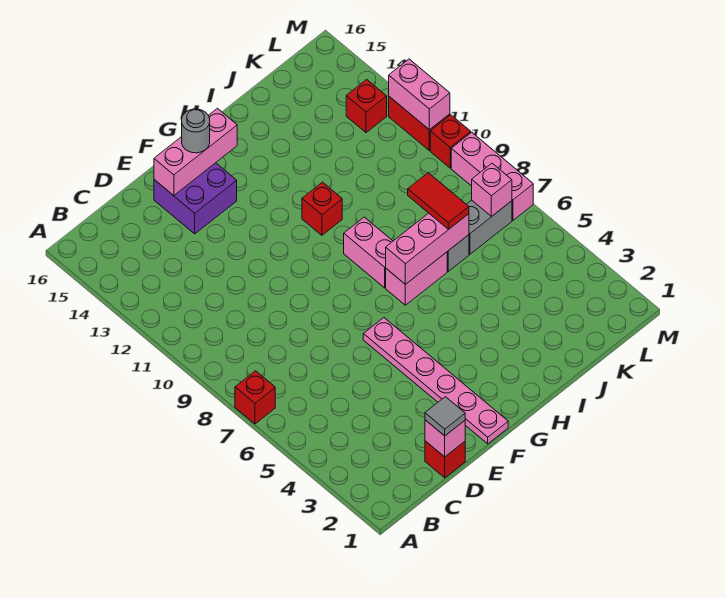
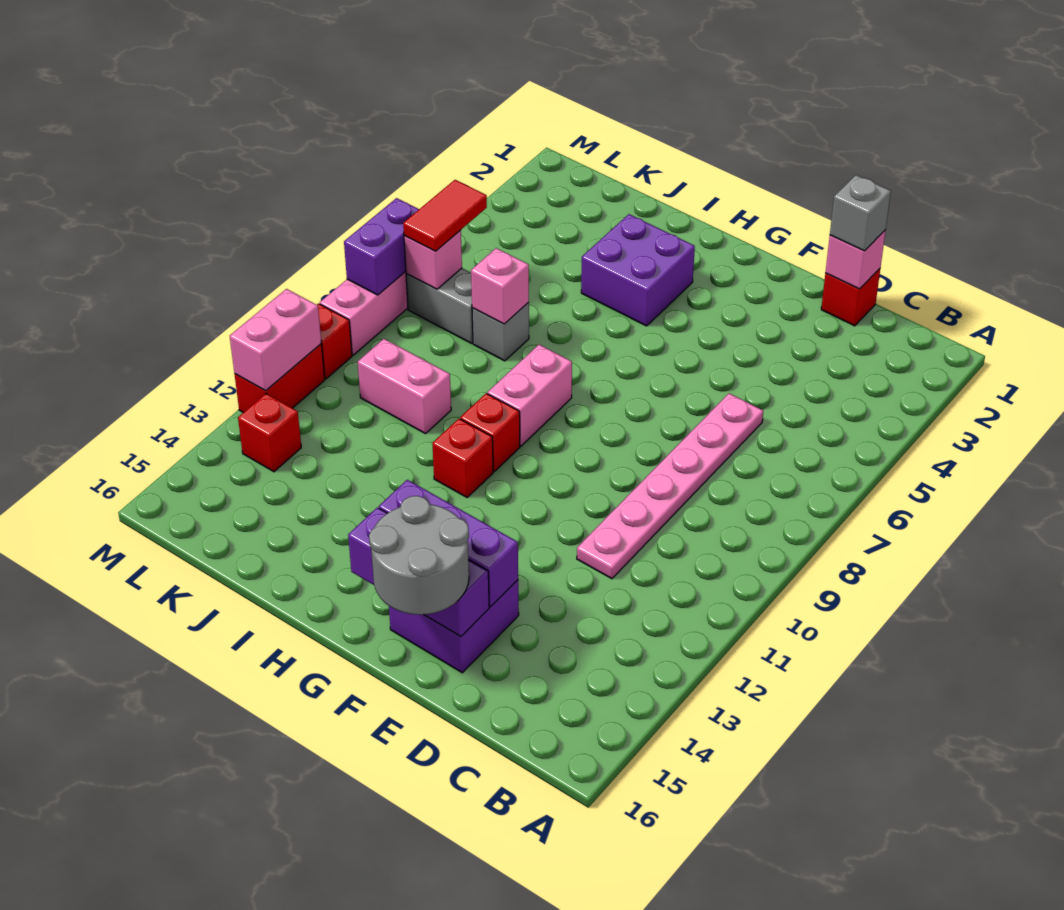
red 1x1 brick [235,371,275,424] -> red 1x1 brick moved to [460,393,520,471]
grey 1x1 tile [425,397,465,436] -> grey 1x1 brick [830,175,891,251]
none -> purple 1x3 brick [379,480,518,607]
pink 1x3 brick [154,108,237,195] -> purple 1x3 brick [348,508,489,636]
pink 1x6 plate [363,318,508,444] -> pink 1x6 plate moved to [577,393,763,579]
grey 1x1 round brick [182,109,210,153] -> grey 2x2 round brick [369,496,469,615]
none -> purple 2x2 brick [581,214,695,326]
pink 1x2 brick [386,252,447,305] -> pink 1x2 brick moved to [358,339,451,434]
pink 1x3 brick [386,213,469,284] -> pink 1x1 brick [471,248,529,324]
red 1x2 tile [408,173,469,230] -> red 1x2 tile moved to [403,180,487,251]
none -> purple 1x2 brick [344,198,419,295]

